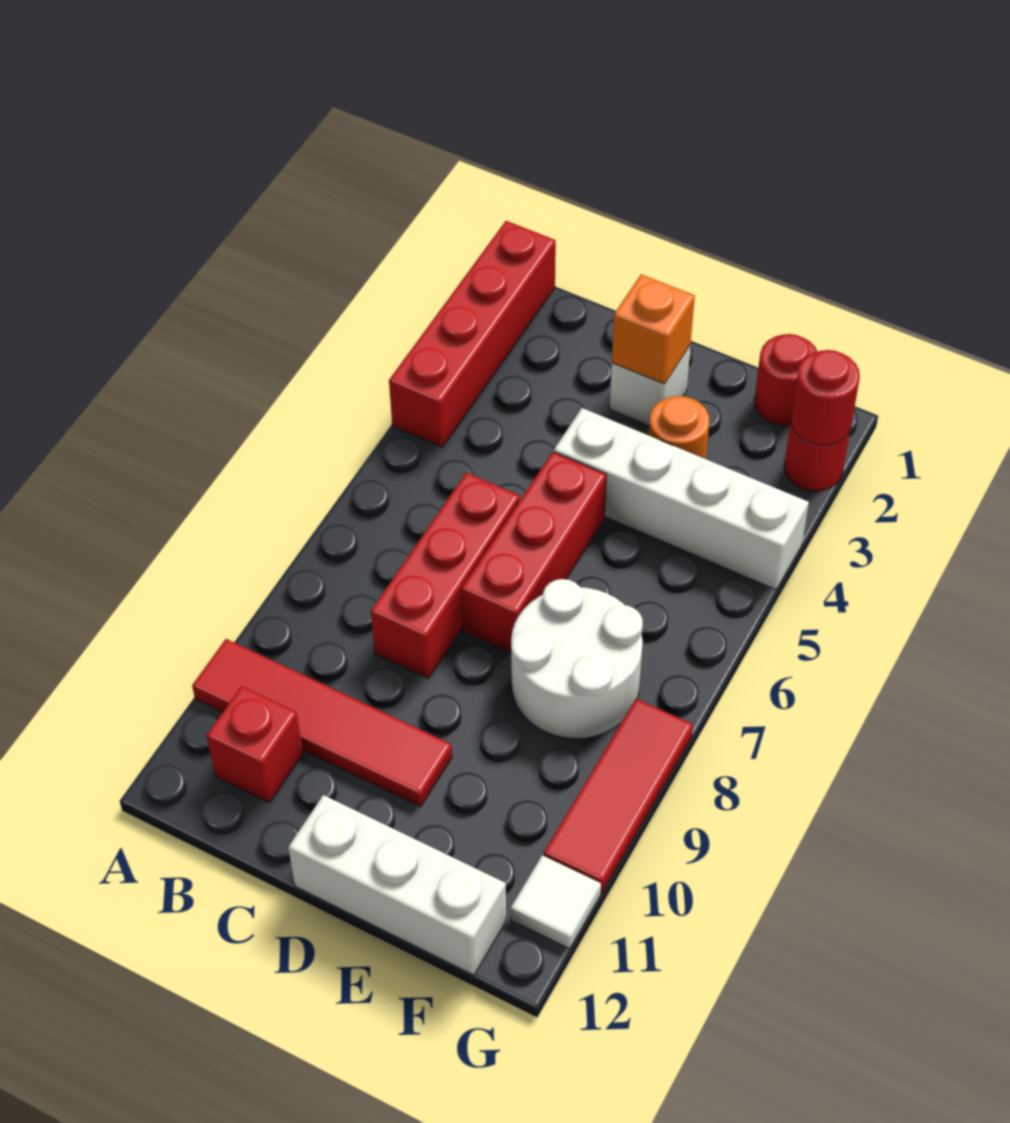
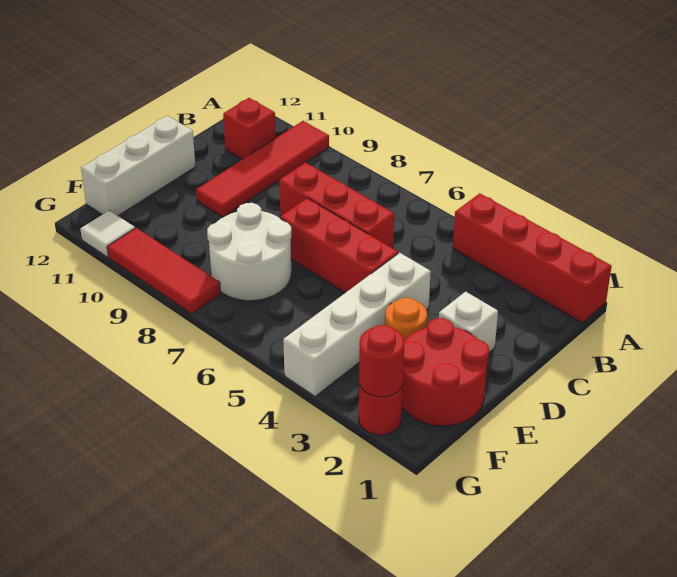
orange 1x1 brick [612,274,695,384] -> none
red 1x1 round brick [755,334,817,425] -> red 2x2 round brick [402,318,489,426]

